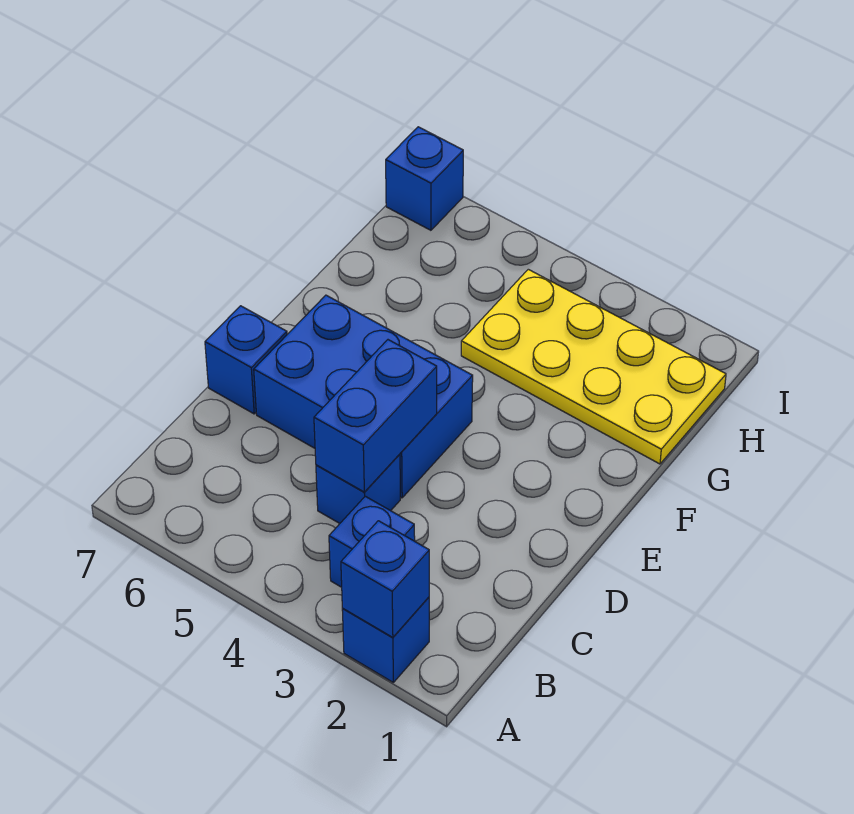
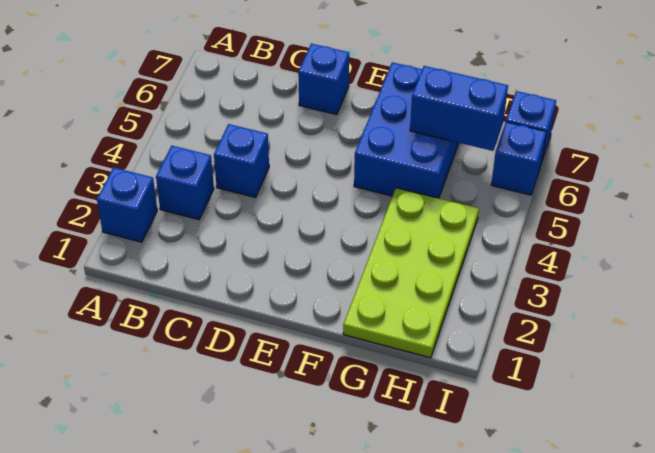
blue 1x1 brick [341,521,429,638] -> blue 1x1 brick moved to [491,122,546,195]
blue 1x2 brick [314,340,437,492] -> blue 1x2 brick moved to [410,66,508,151]
blue 2x3 brick [254,295,473,498] -> blue 2x3 brick moved to [354,62,459,198]
yellow 2x4 plate [461,269,726,464] -> lime 2x4 plate [343,188,479,358]

